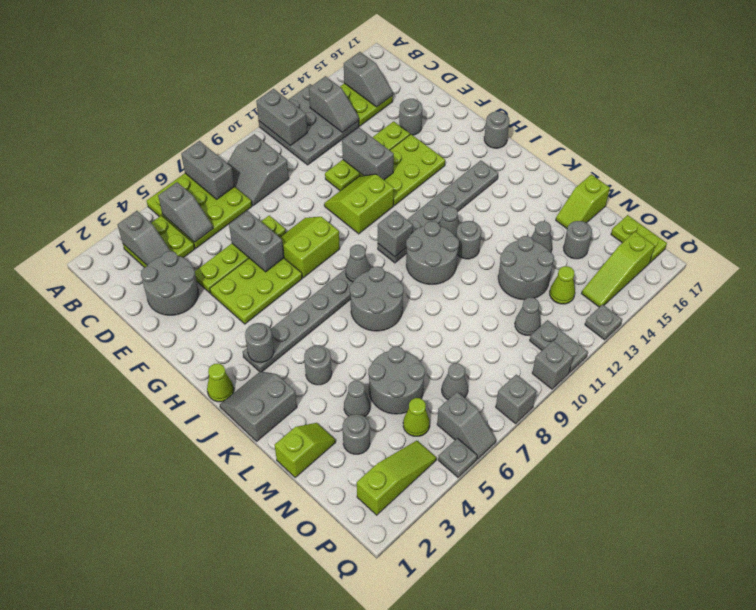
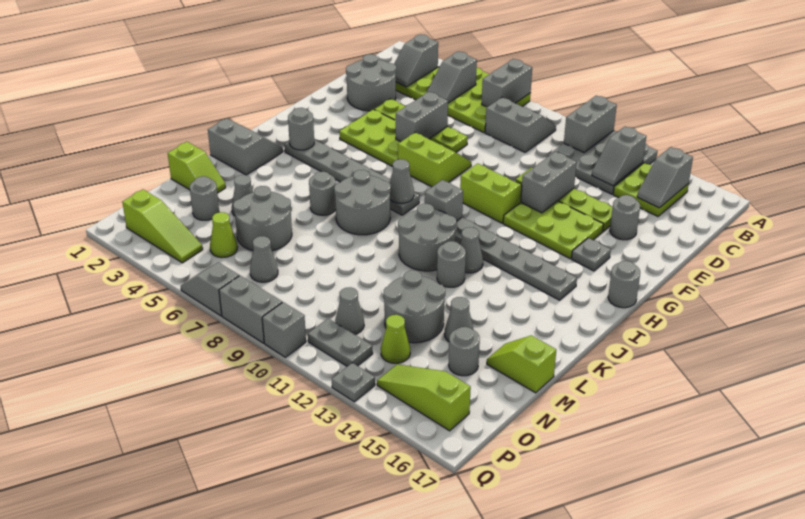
grey 2x2 slope [227,134,289,206] -> grey 2x2 slope turned to [485,97,556,152]
lime 1x1 cone [207,364,234,402] -> none
grey 1x1 round brick [304,345,332,385] -> grey 1x1 round brick moved to [309,172,336,215]
lime 1x2 plate [611,215,667,263] -> none
grey 1x2 slope [437,392,496,459] -> grey 1x2 slope turned to [181,262,239,316]
grey 1x2 plate [530,320,588,372] -> grey 1x2 plate turned to [308,319,373,366]
grey 1x1 plate [438,438,477,477] -> grey 1x1 plate moved to [572,238,611,271]
grey 1x1 brick [496,375,536,424] -> grey 1x2 brick [219,276,282,343]

